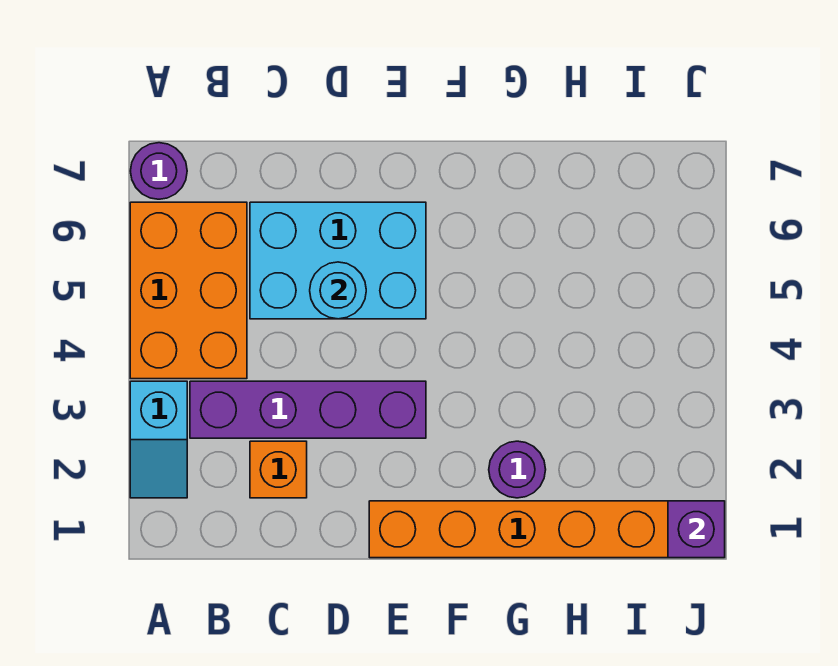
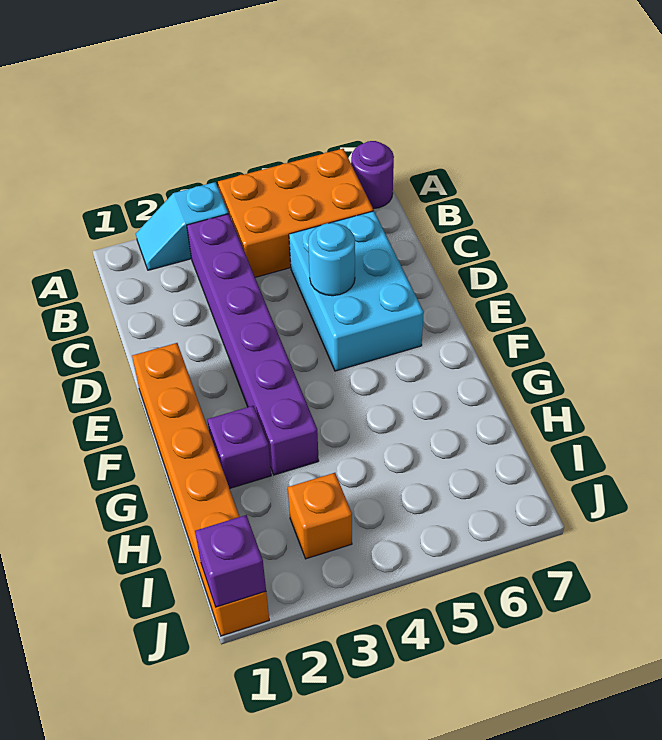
purple 1x4 brick [190,381,426,438] -> purple 1x6 brick [187,214,319,475]
orange 1x1 brick [250,441,307,498] -> orange 1x1 brick moved to [288,473,352,559]
purple 1x1 round brick [489,441,546,498] -> purple 1x1 brick [207,406,271,489]

